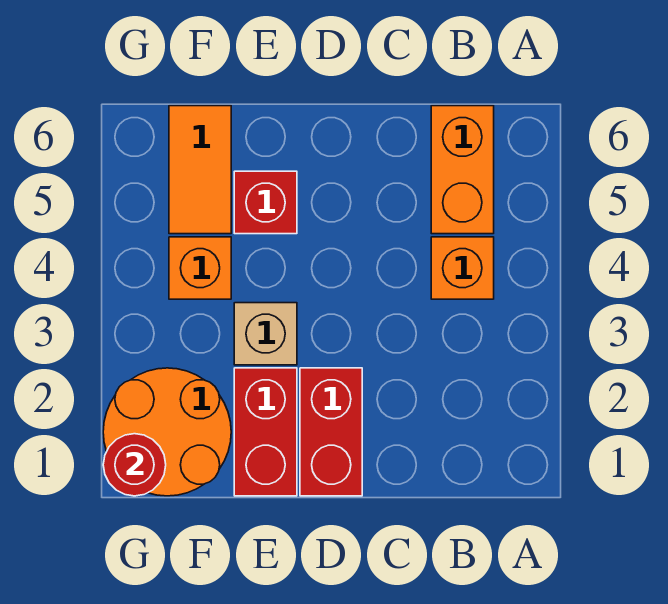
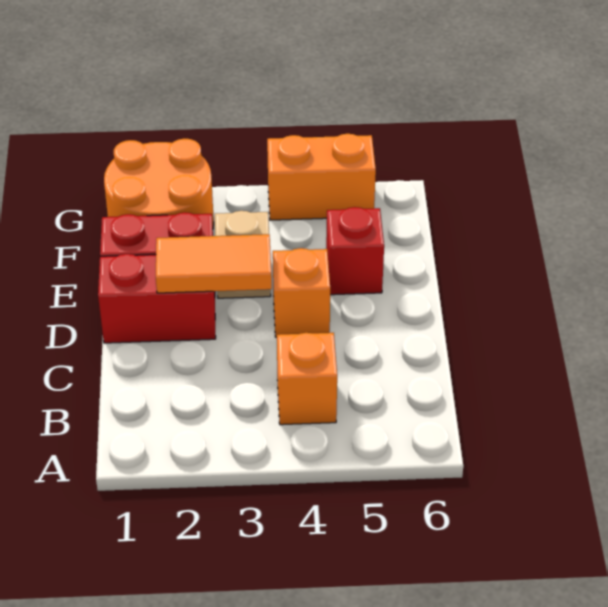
orange 1x2 brick [431,106,494,234] -> orange 1x2 brick moved to [267,134,376,220]
orange 1x1 brick [169,237,231,299] -> orange 1x1 brick moved to [273,248,330,337]
orange 1x2 tile [169,106,231,234] -> orange 1x2 tile moved to [156,234,272,293]
red 1x1 round brick [103,434,166,496] -> none

